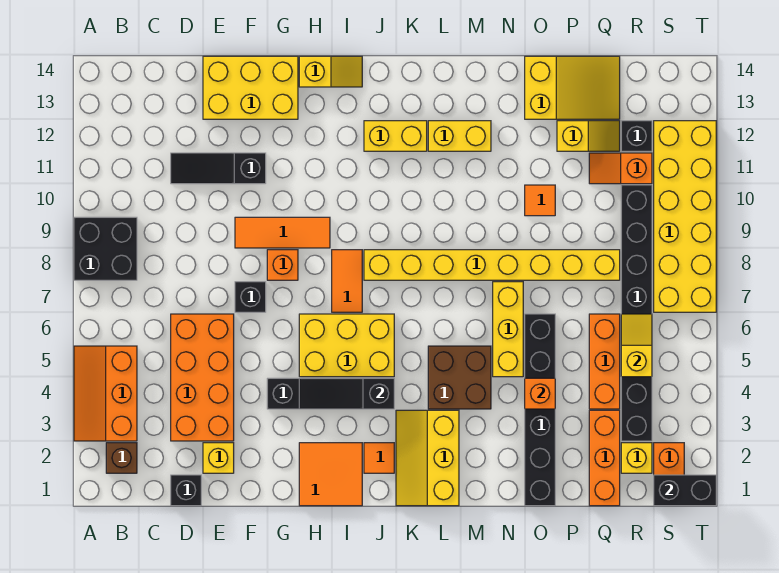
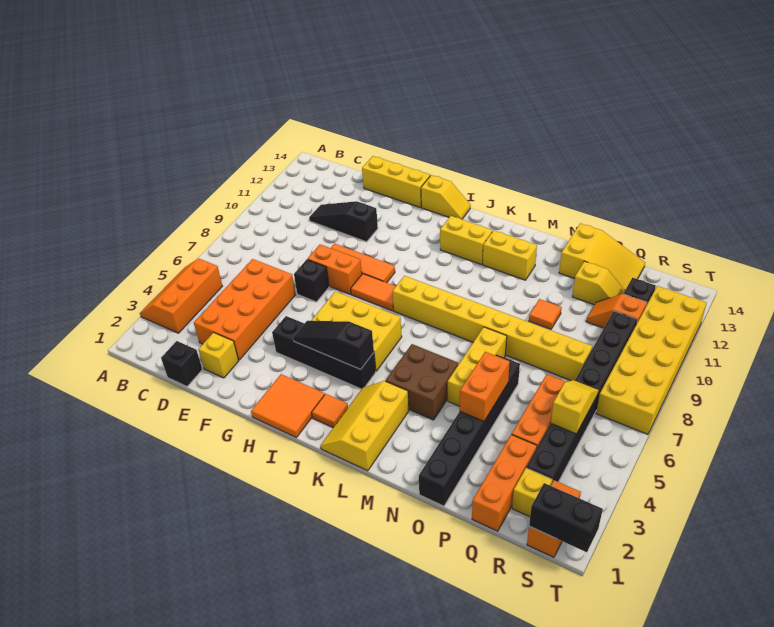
black 2x2 brick [74,217,137,280] -> none
brown 1x1 brick [106,443,137,473] -> none
yellow 2x3 brick [203,56,298,119] -> yellow 1x3 brick [362,156,430,207]
orange 1x1 brick [267,250,298,280] -> orange 1x2 brick [308,244,362,294]
orange 1x2 tile [332,250,362,312] -> orange 1x2 tile turned to [351,274,396,311]
orange 1x1 brick [525,378,555,409] -> orange 1x2 brick [460,352,510,421]

